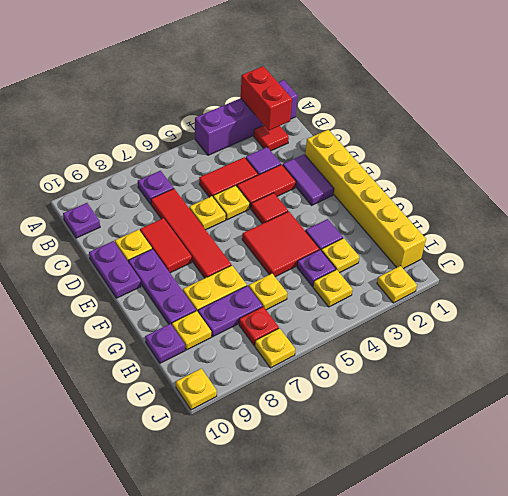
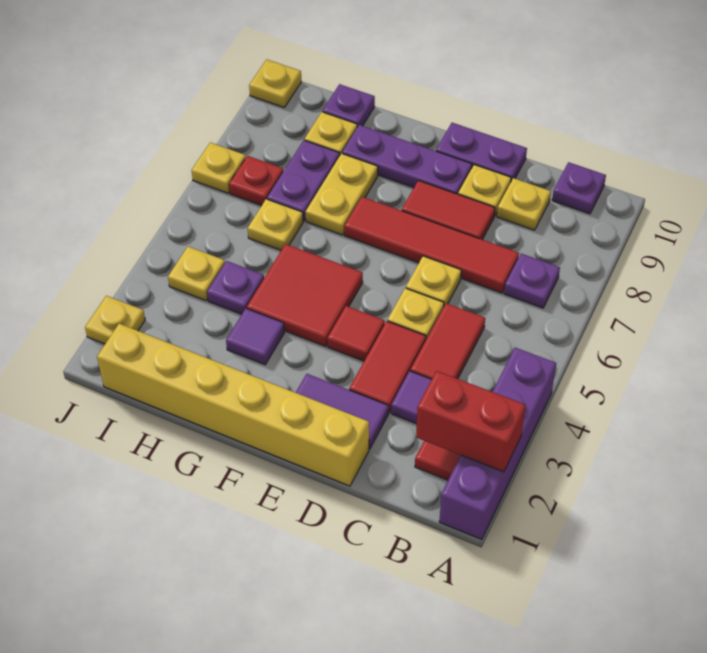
yellow 1x1 plate [321,238,359,273] -> yellow 1x1 plate moved to [497,178,551,230]

